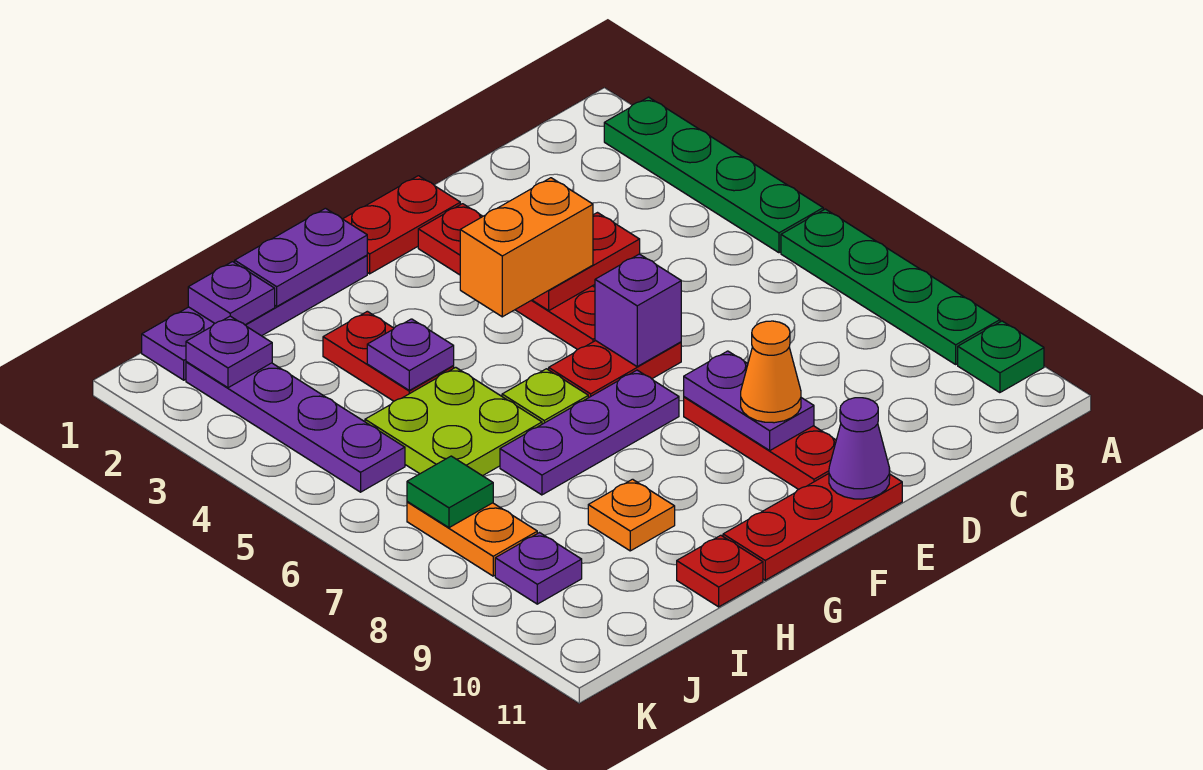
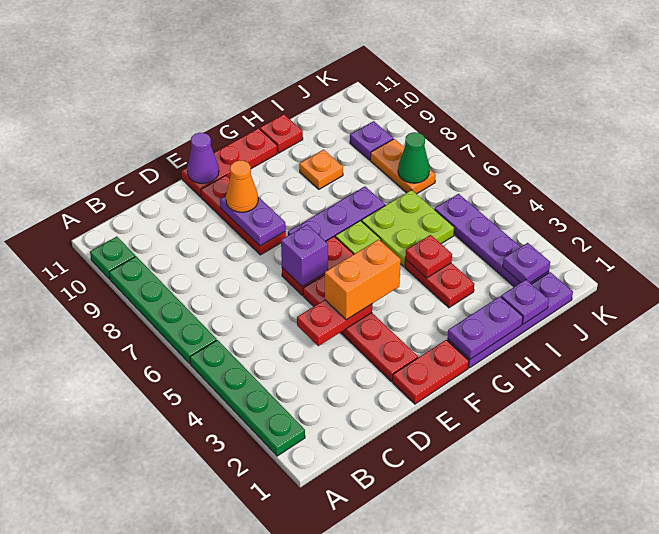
purple 1x1 plate [367,319,454,390] -> red 1x1 plate [405,235,452,278]
green 1x1 tile [407,456,493,528] -> green 1x1 cone [398,132,429,183]

